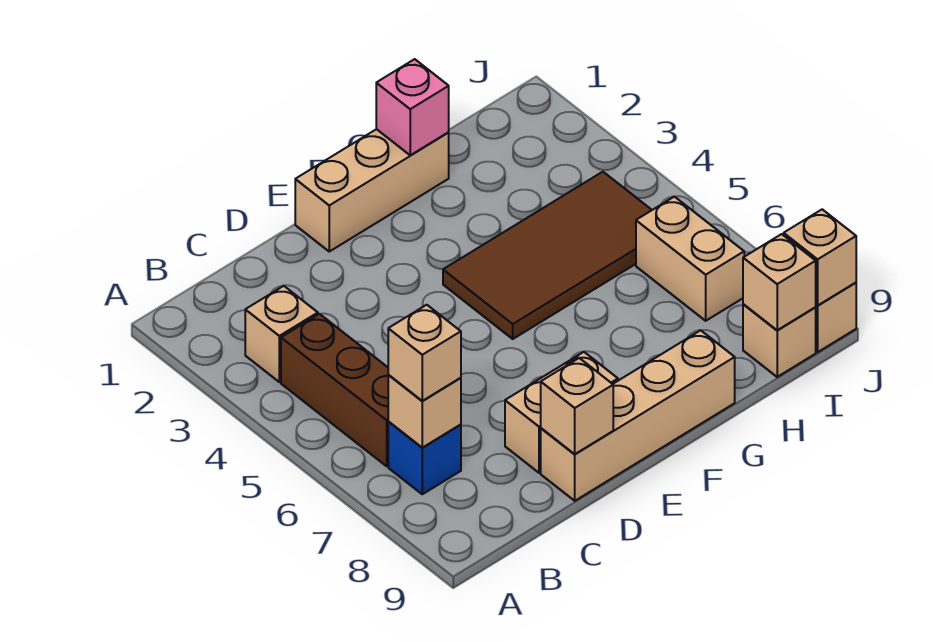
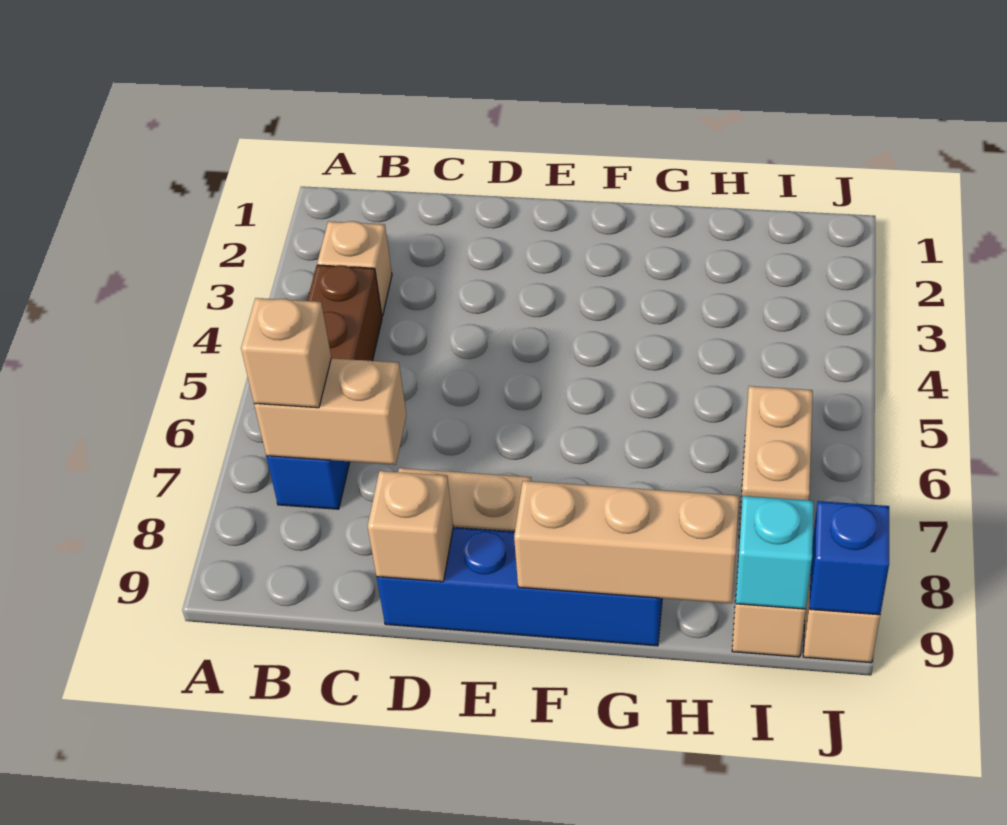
tan 1x1 brick [388,375,461,448] -> tan 1x2 brick [254,358,406,465]
tan 1x4 brick [541,330,735,501] -> blue 1x4 brick [377,527,662,646]
tan 1x3 brick [295,129,449,251] -> tan 1x3 brick moved to [514,481,739,604]
brown 2x4 tile [443,172,652,339] -> none
pink 1x1 brick [376,59,449,155] -> none
tan 1x1 brick [743,234,816,330] -> cyan 1x1 brick [736,496,814,609]
tan 1x1 brick [784,209,856,306] -> blue 1x1 brick [809,501,889,615]

